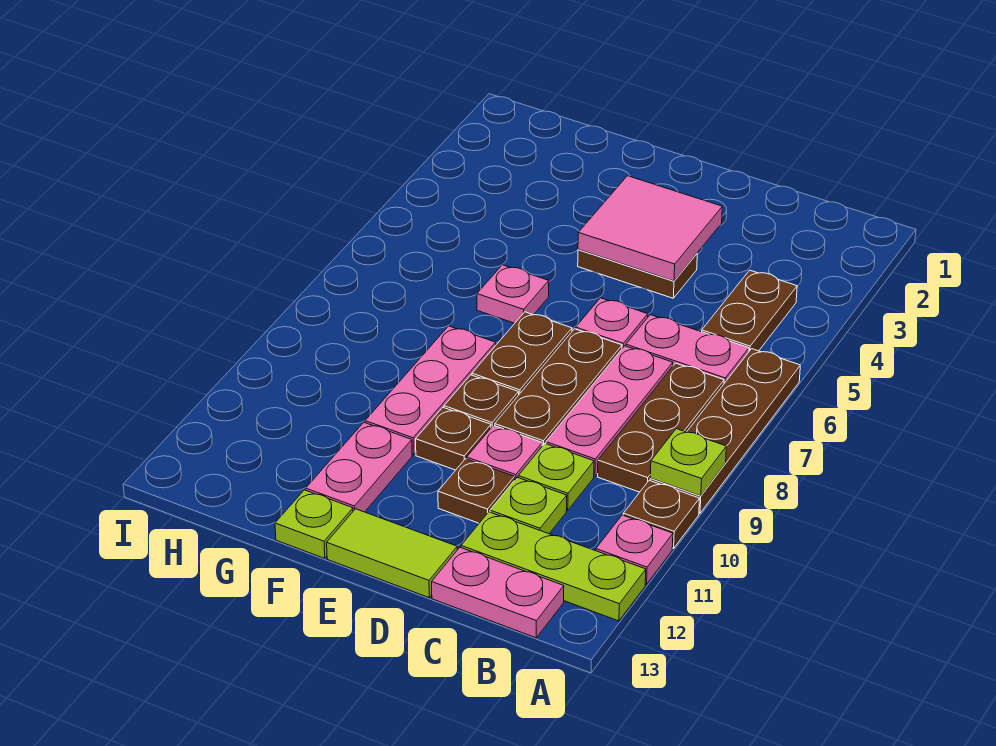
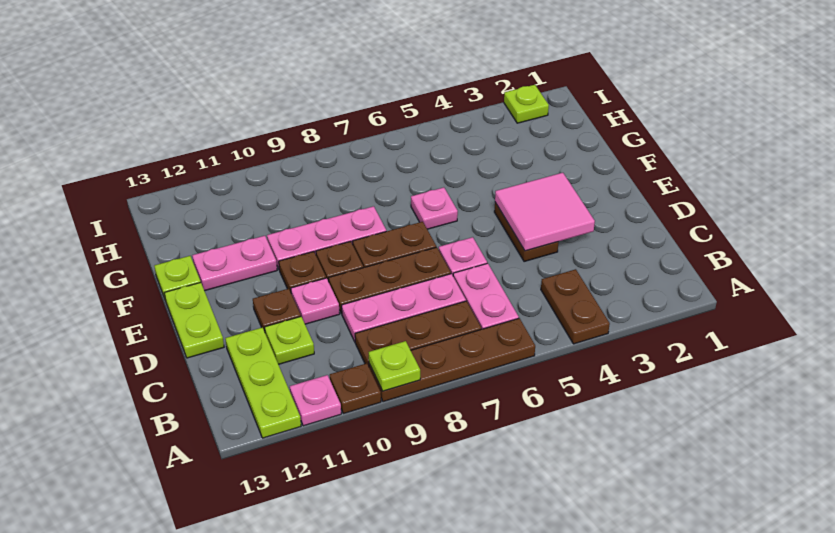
brown 1x2 plate [702,270,797,351] -> brown 1x2 plate turned to [541,269,610,344]
pink 1x2 plate [432,547,564,638] -> none
lime 1x1 plate [518,444,594,510] -> lime 1x1 plate moved to [504,85,549,123]
lime 1x2 tile [327,509,457,598] -> lime 1x2 plate [164,282,224,358]

